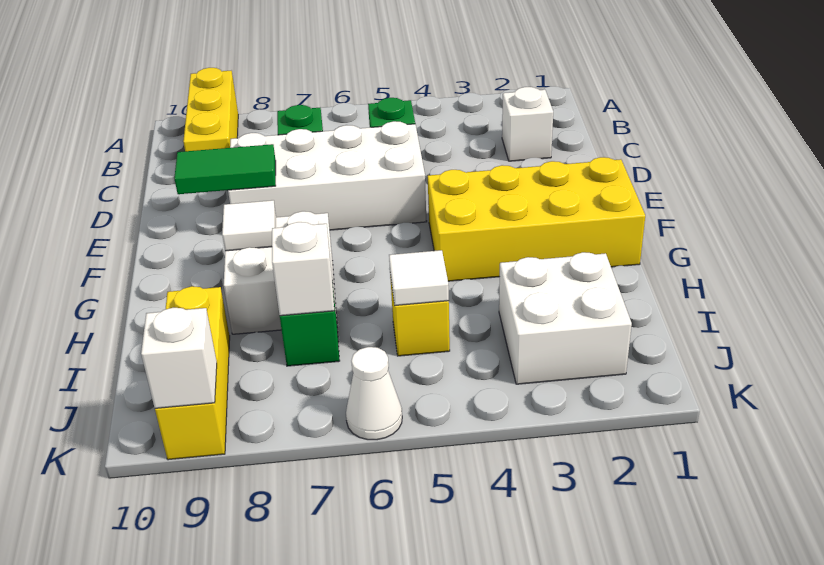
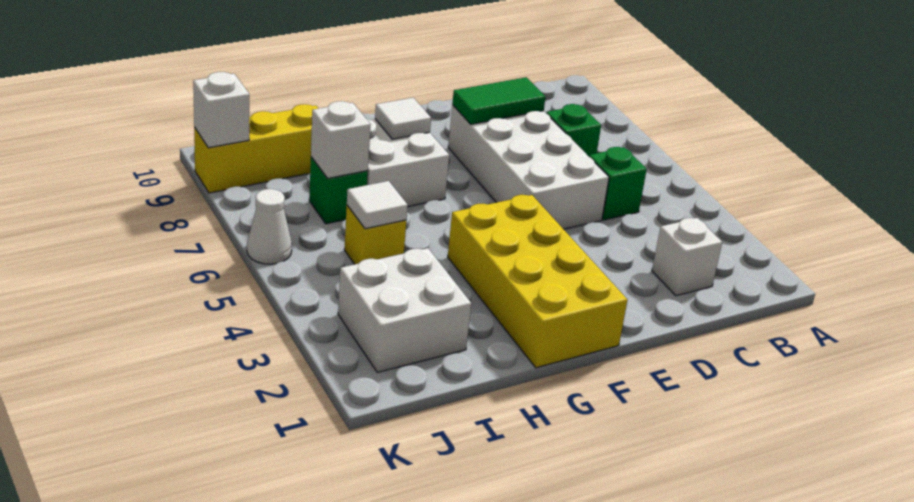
yellow 1x3 brick [183,68,238,151] -> none
green 1x2 tile [174,144,276,194] -> green 1x2 tile turned to [452,77,546,124]

